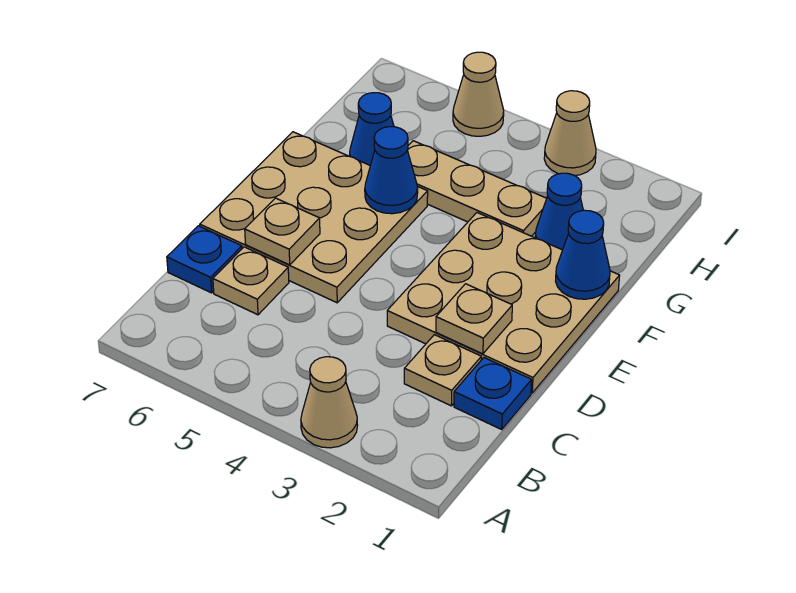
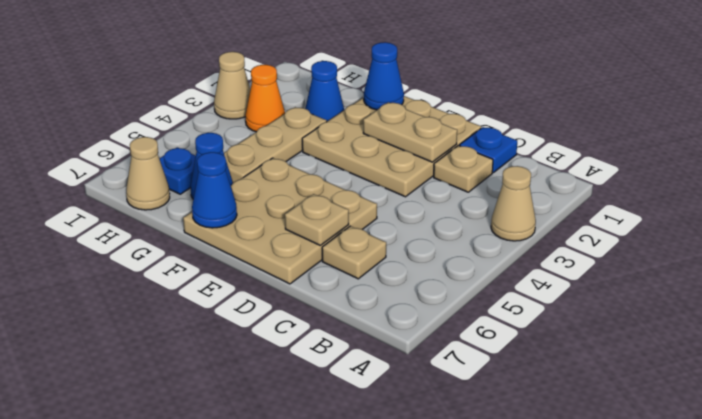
blue 1x1 plate [167,226,242,293] -> blue 1x1 plate moved to [159,147,196,194]
tan 1x1 plate [436,284,512,354] -> tan 1x2 plate [363,102,457,162]
blue 1x1 cone [365,127,418,214] -> blue 1x1 cone moved to [192,152,237,228]
none -> orange 1x1 cone [245,65,285,132]
tan 1x1 cone [453,52,504,136] -> tan 1x1 cone moved to [126,137,170,210]

